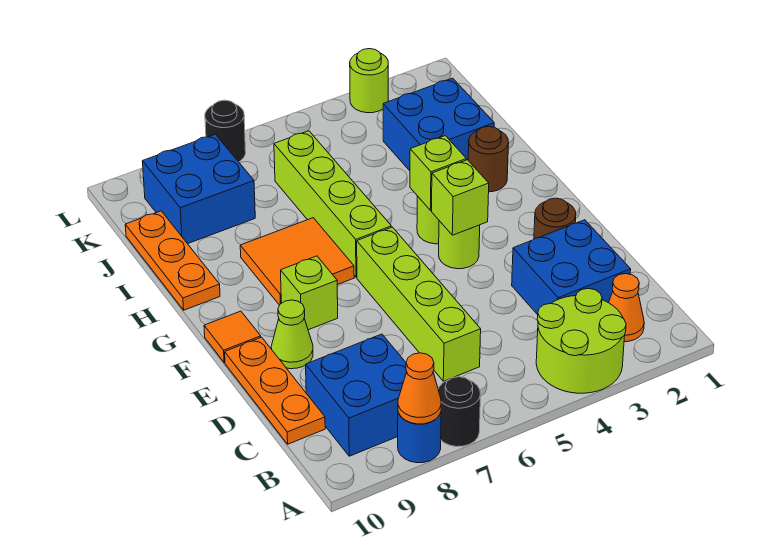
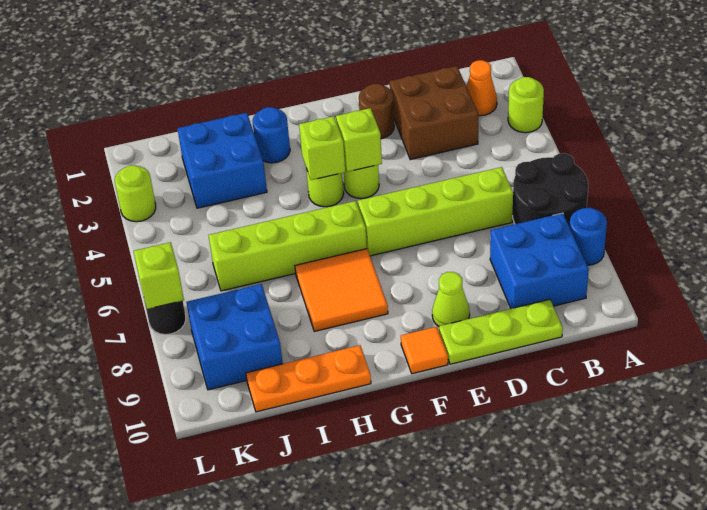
lime 2x2 round brick [536,288,626,393] -> lime 1x1 round brick [508,77,544,133]
black 1x1 round brick [438,377,480,447] -> black 2x2 round brick [513,153,588,226]
orange 1x1 cone [398,353,441,424] -> none
blue 2x2 brick [512,220,631,315] -> brown 2x2 brick [390,66,478,160]
orange 1x3 plate [225,337,325,444] -> lime 1x3 plate [439,299,563,364]
lime 1x1 brick [281,256,338,330] -> lime 1x1 brick moved to [134,242,184,309]
brown 1x1 round brick [468,126,509,192] -> blue 1x1 round brick [252,107,290,163]

